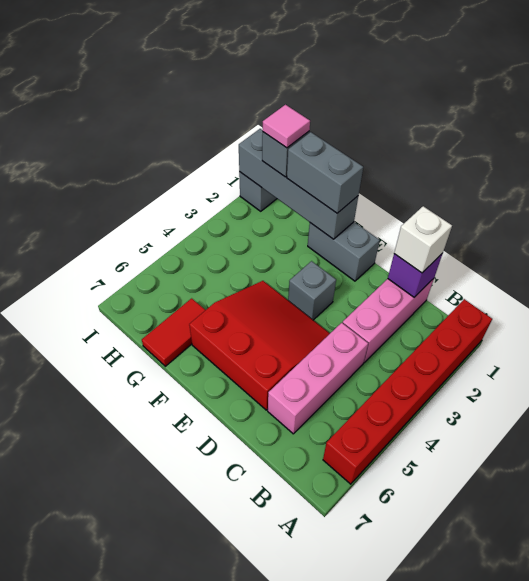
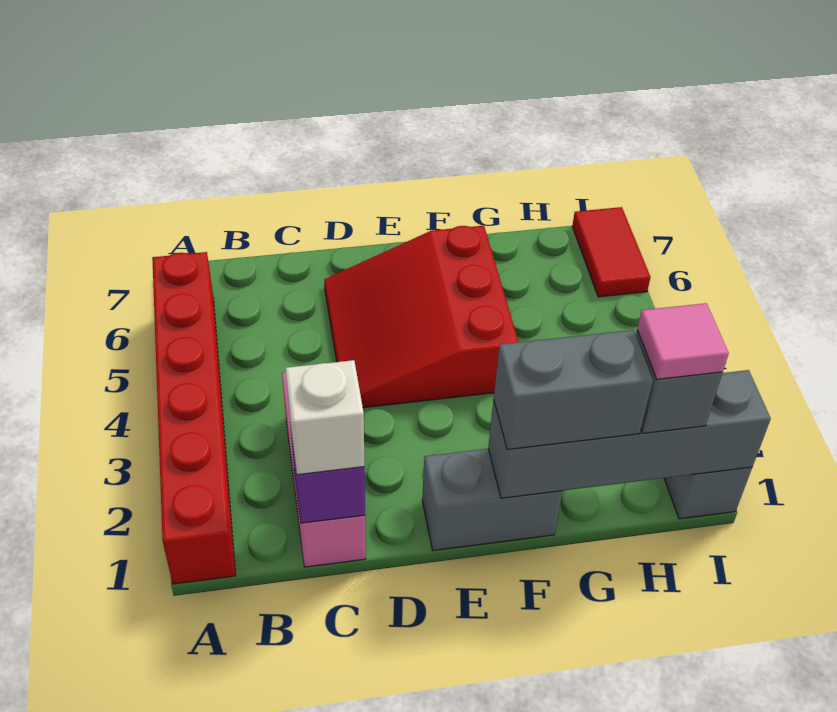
pink 1x3 brick [268,323,368,434] -> none
red 3x3 slope [189,281,330,410] -> red 3x3 slope turned to [324,226,518,408]
grey 1x1 brick [288,261,336,320] -> none
red 1x2 tile [142,298,205,366] -> red 1x2 tile moved to [572,207,651,297]

